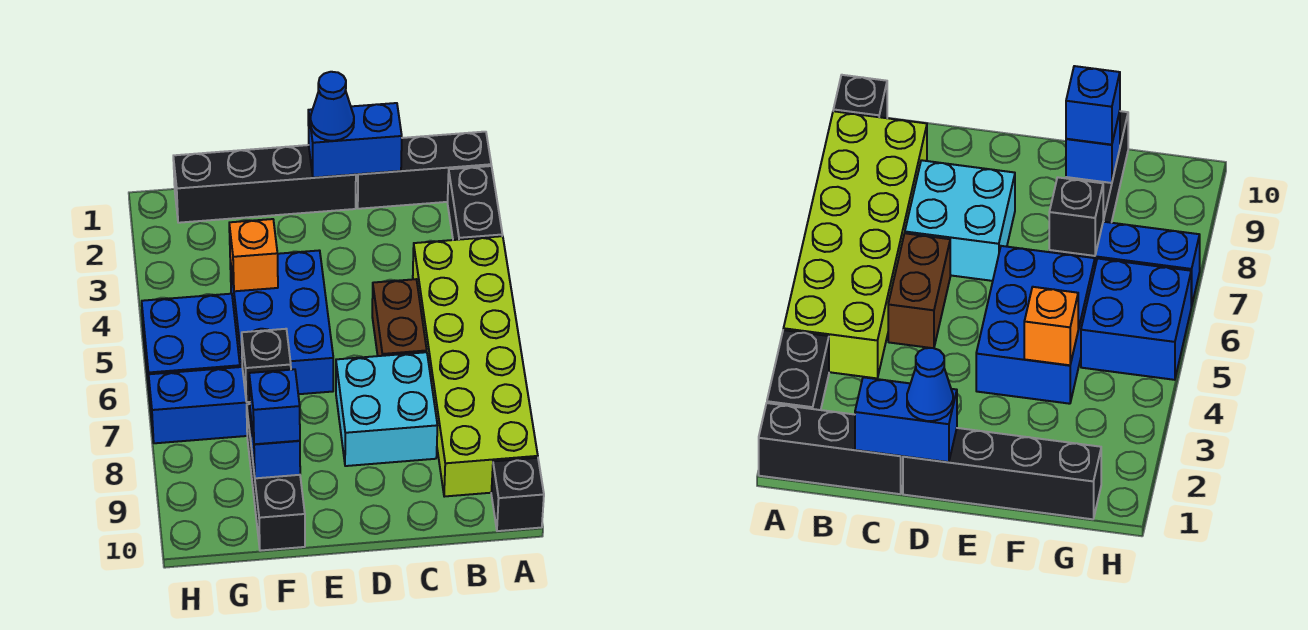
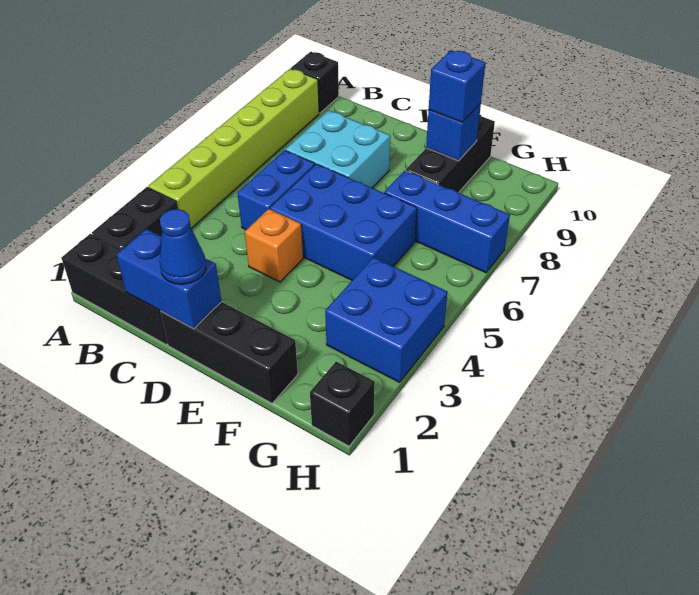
lime 2x6 brick [413,236,538,497] -> lime 1x6 brick [149,69,319,228]
brown 1x2 brick [372,279,427,356] -> blue 1x2 brick [237,150,315,230]
black 1x4 brick [173,145,356,223] -> black 1x3 brick [160,302,298,403]
blue 2x3 brick [230,250,333,394] -> blue 2x3 brick turned to [270,164,417,280]
orange 1x1 brick [229,219,278,291] -> orange 1x1 brick moved to [245,209,303,282]
black 1x1 brick [242,329,291,402] -> black 1x1 brick moved to [310,362,375,446]
blue 2x2 brick [142,294,240,399] -> blue 2x2 brick moved to [325,257,447,382]

